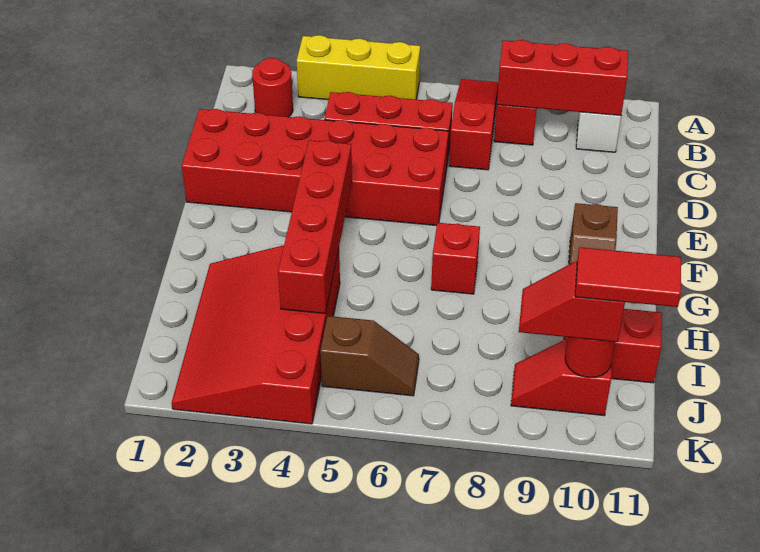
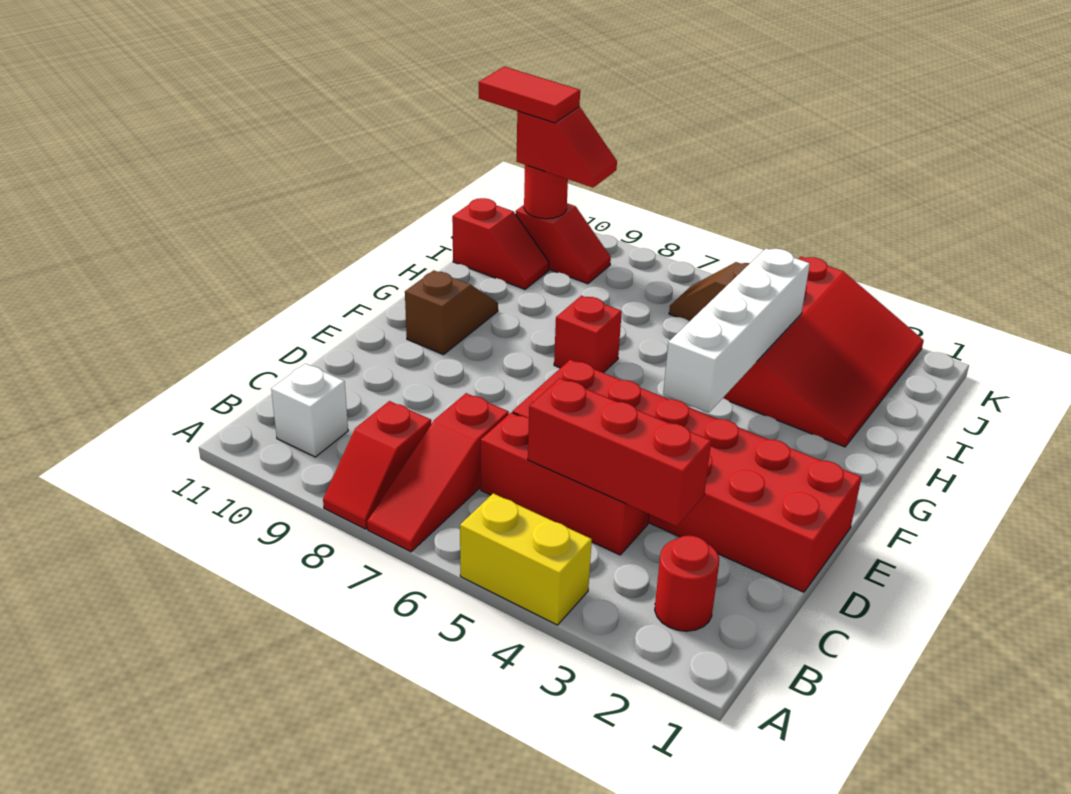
yellow 1x3 brick [297,35,420,100] -> yellow 1x2 brick [460,493,592,625]
red 1x3 brick [497,40,628,115] -> red 1x3 brick moved to [528,379,711,526]
red 1x4 brick [278,140,352,313] -> white 1x4 brick [663,248,810,413]

